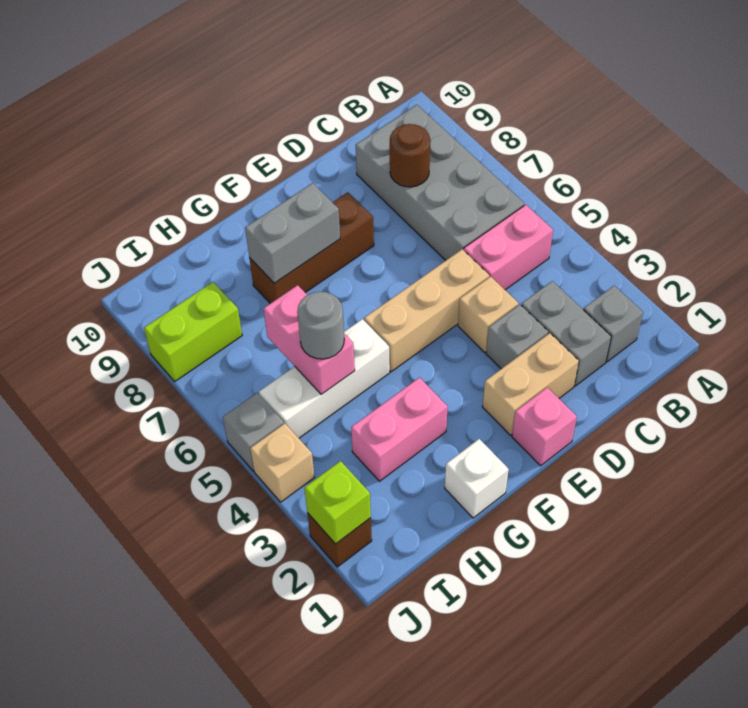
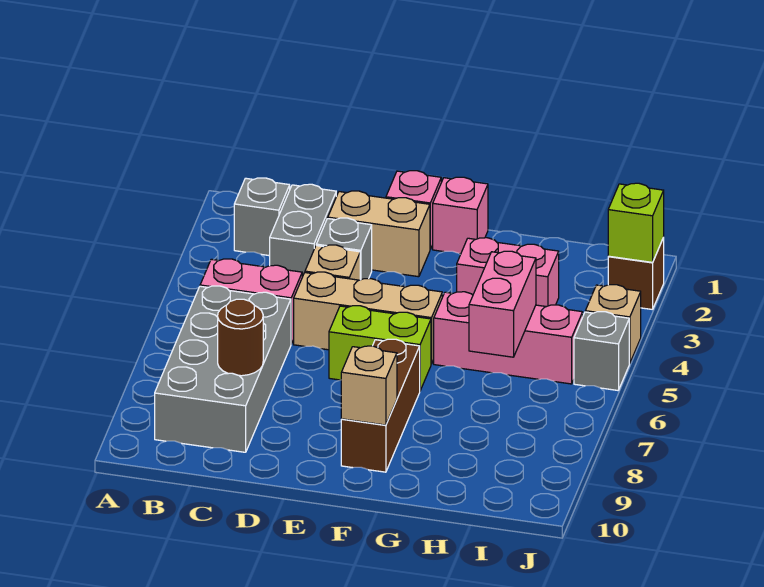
brown 1x3 brick [249,192,374,304] -> brown 1x3 brick turned to [341,339,420,472]
none -> pink 1x1 brick [433,177,488,254]
grey 1x2 brick [245,183,340,283] -> none
none -> tan 1x1 brick [341,346,397,425]
white 1x1 brick [445,439,509,518] -> none
white 1x3 brick [259,319,390,438] -> pink 1x3 brick [434,292,583,384]
grey 1x1 round brick [297,292,344,359] -> none
lime 1x2 brick [144,282,242,381] -> lime 1x2 brick moved to [329,306,431,390]

